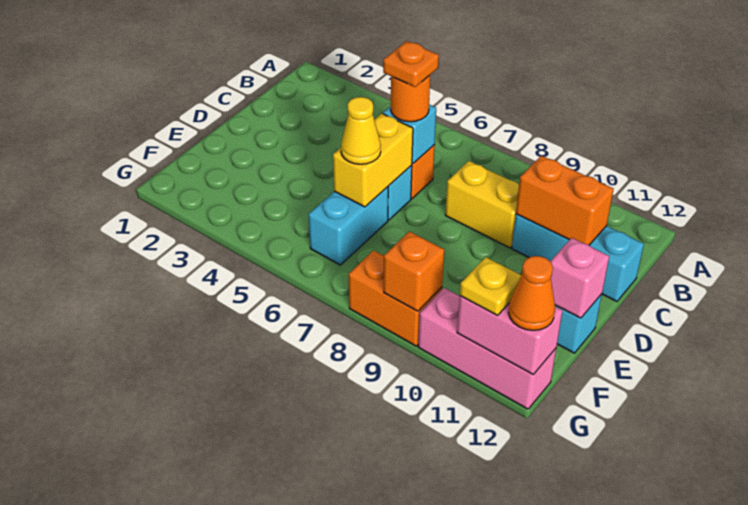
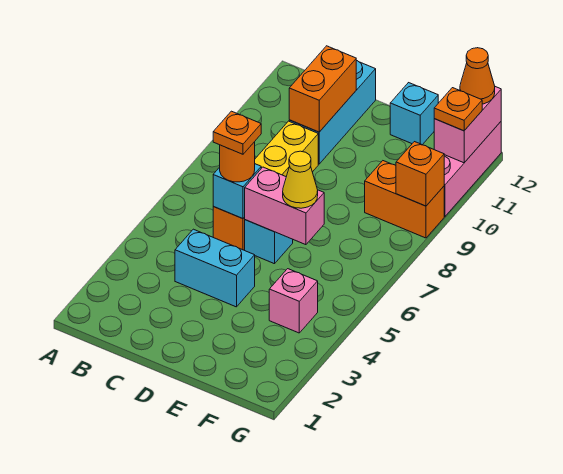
yellow 1x2 brick [333,114,413,207] -> pink 1x2 brick [245,167,324,245]
cyan 1x2 brick [308,187,388,265] -> cyan 1x2 brick moved to [175,229,255,307]
pink 1x1 brick [550,238,609,318] -> pink 1x1 brick moved to [269,269,318,333]
orange 1x2 brick [349,250,442,346] -> orange 1x2 brick turned to [365,161,444,238]
yellow 1x1 plate [460,257,522,315] -> orange 1x1 plate [434,88,482,131]

